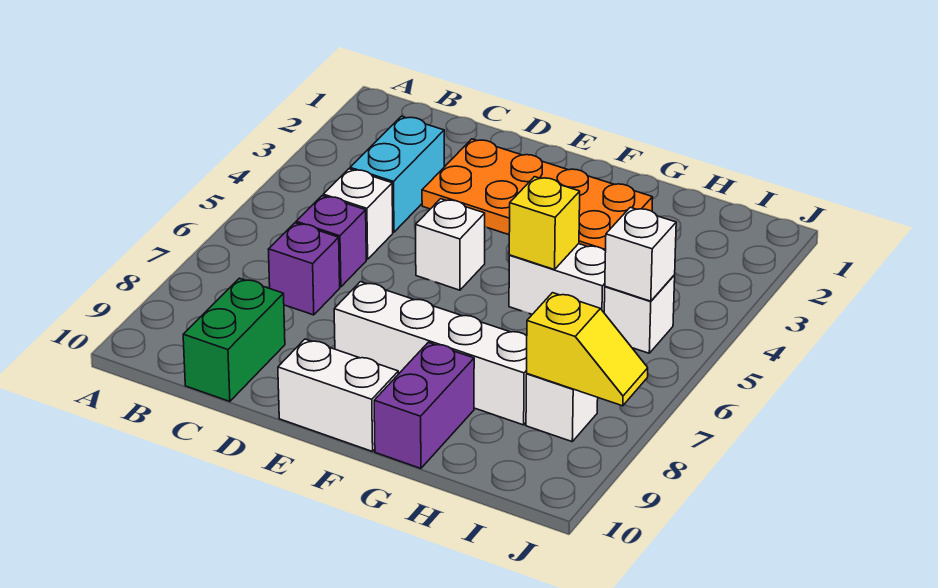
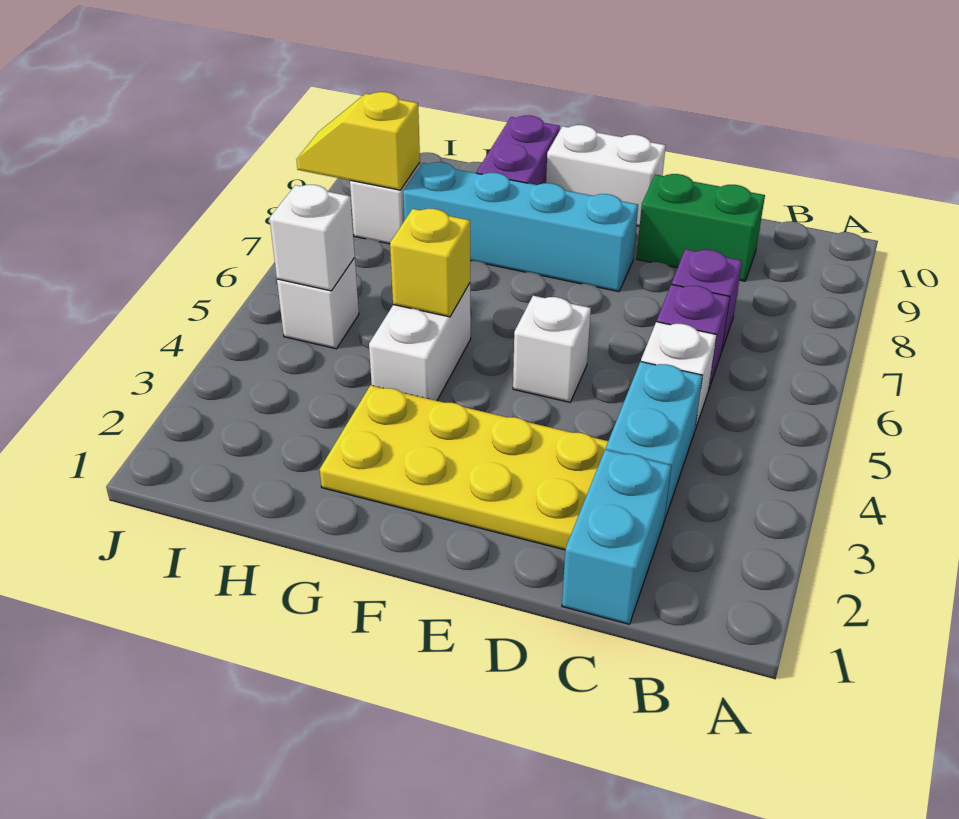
none -> cyan 1x2 brick [562,450,671,624]
green 1x2 brick [183,278,285,401] -> green 1x2 brick turned to [637,174,765,281]
orange 2x4 plate [422,139,653,251] -> yellow 2x4 plate [320,385,608,550]
white 1x4 brick [334,282,527,425] -> cyan 1x4 brick [403,162,638,292]
white 1x2 brick [509,244,606,314] -> white 1x2 brick turned to [369,283,471,401]

